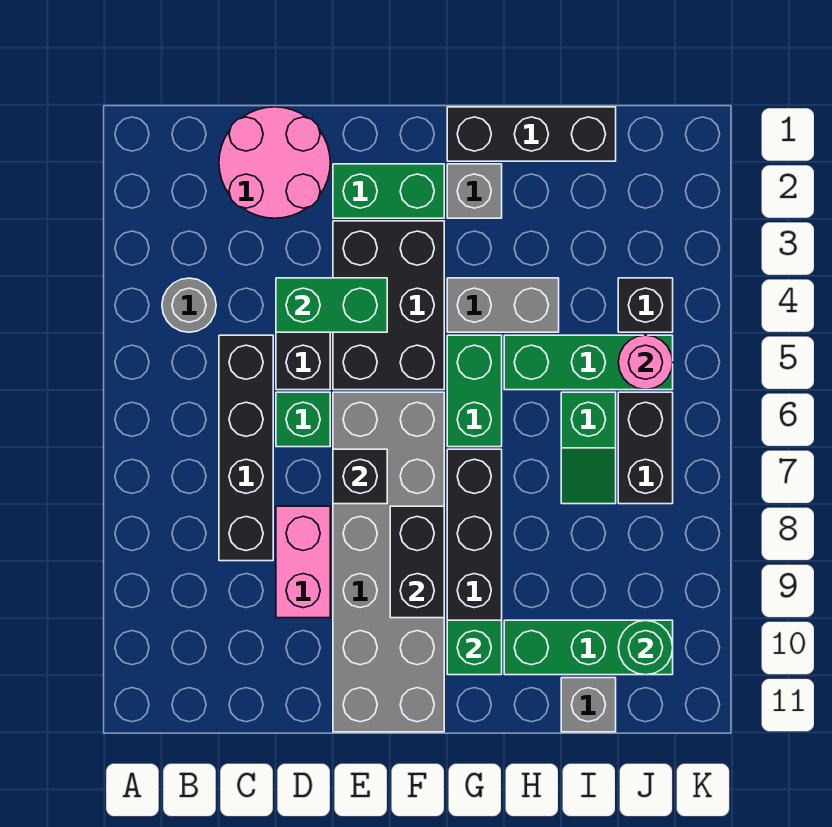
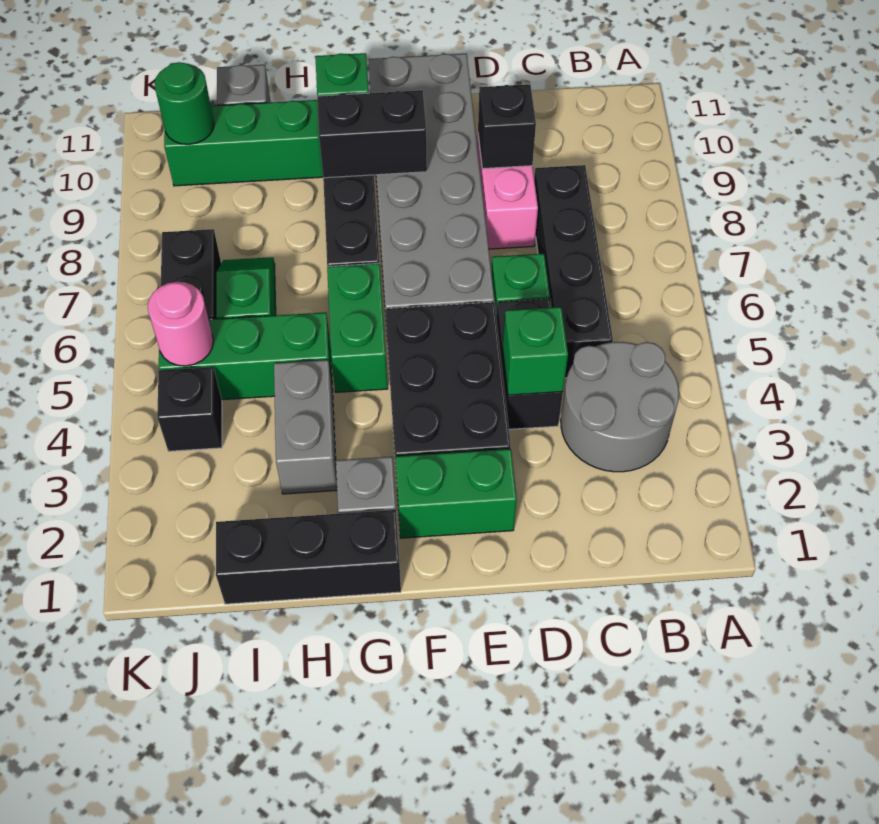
grey 1x1 round brick [162,278,216,332] -> grey 2x2 round brick [561,342,679,472]
pink 2x2 round brick [219,107,330,218] -> none
green 1x2 brick [276,278,387,332] -> green 1x1 brick [503,307,568,395]
black 1x1 brick [333,449,387,504] -> black 1x1 brick moved to [478,84,536,169]
black 1x2 brick [390,506,444,618] -> black 1x2 brick turned to [317,90,427,178]
grey 1x2 brick [447,278,559,332] -> grey 1x2 brick turned to [274,360,337,494]

